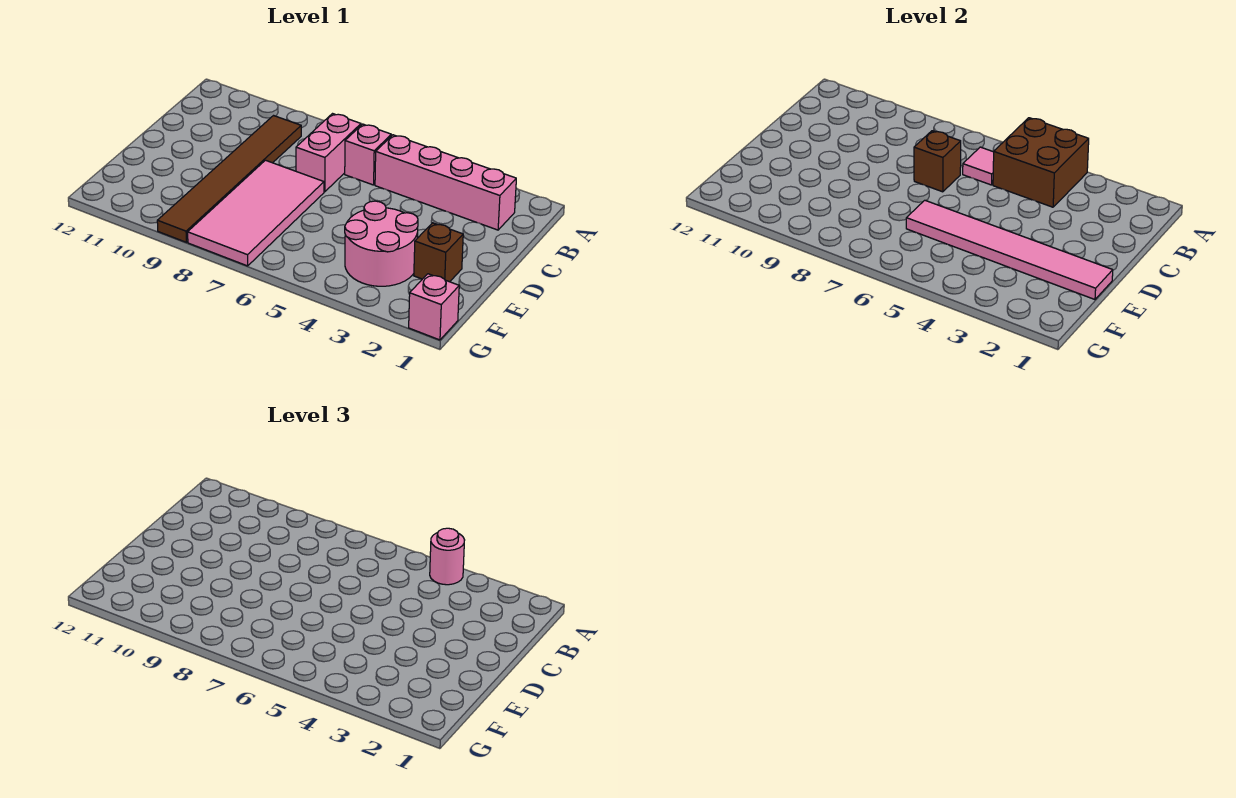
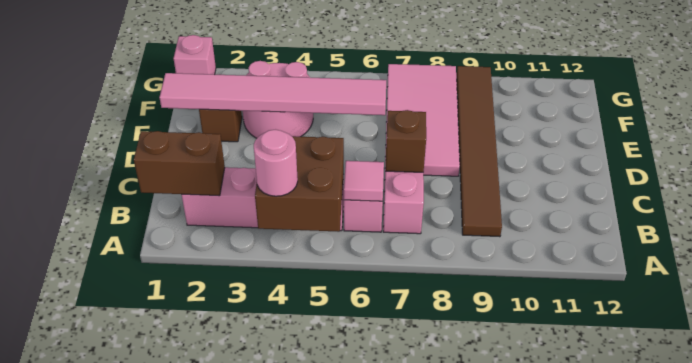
none -> brown 1x2 brick [134,131,225,196]

